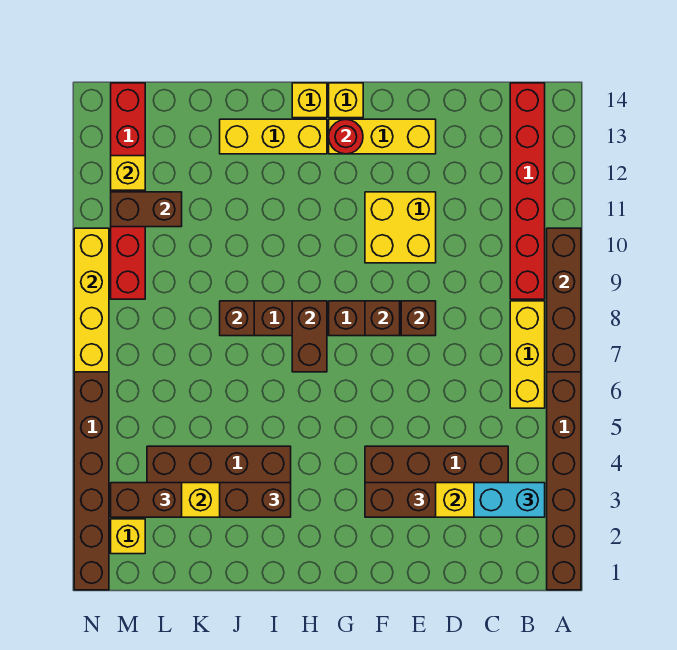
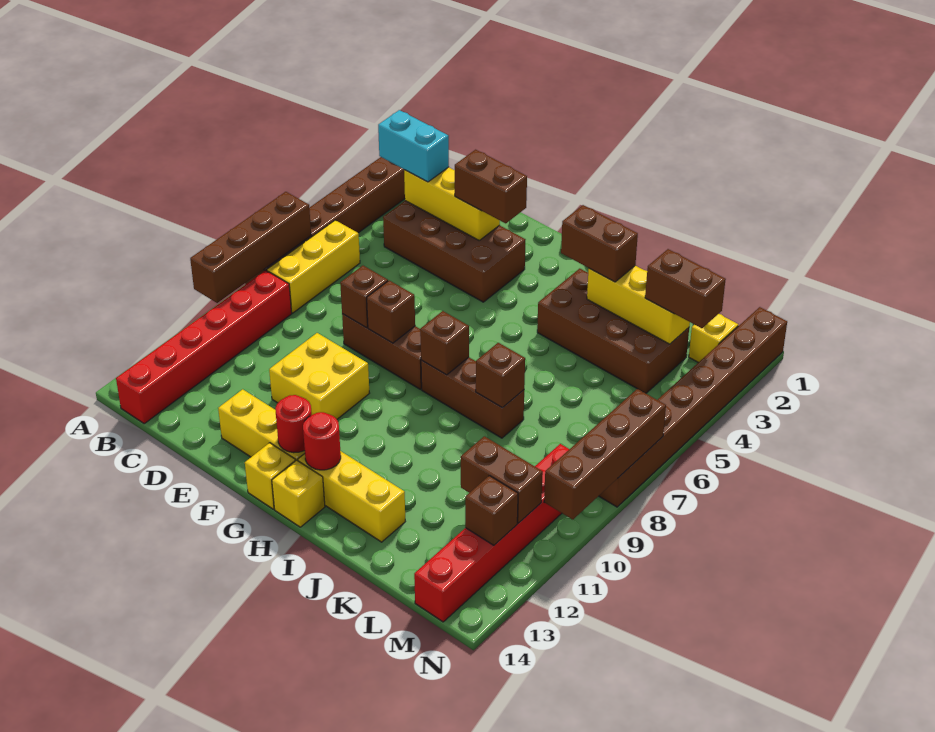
brown 1x2 brick [292,301,327,372] -> brown 1x1 brick [420,311,469,375]
none -> red 1x1 round brick [303,412,341,470]
yellow 1x1 brick [111,156,145,190] -> brown 1x1 brick [465,476,518,545]
yellow 1x4 brick [74,228,109,372] -> brown 1x4 brick [544,389,666,520]

